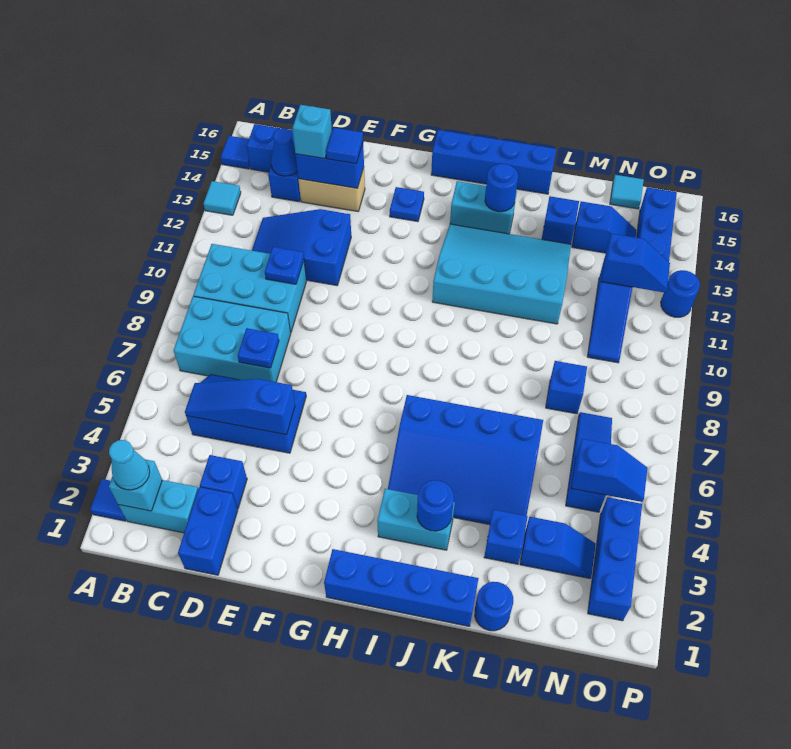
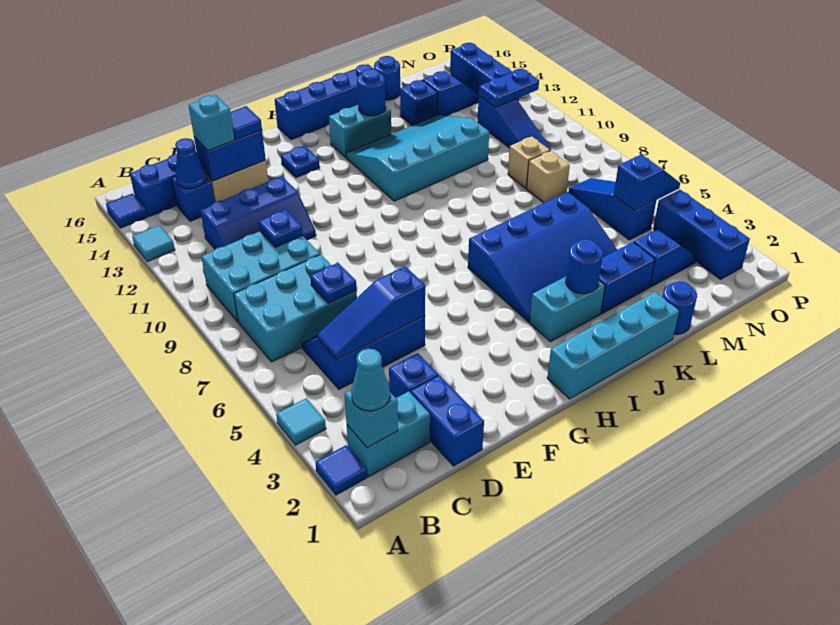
blue 2x3 slope [252,209,351,286] -> blue 2x3 slope turned to [200,176,316,249]
blue 1x4 brick [324,549,479,626] -> cyan 1x4 brick [547,292,679,399]
blue 1x1 brick [484,510,528,564] -> blue 1x2 brick [599,242,655,314]
blue 1x1 brick [546,361,587,414] -> tan 1x1 brick [527,151,570,203]
none -> tan 1x1 brick [508,136,550,188]
blue 1x2 slope [601,233,670,293] -> blue 1x2 plate [479,69,539,107]
cyan 1x1 tile [610,175,644,209] -> cyan 1x1 tile moved to [276,398,326,445]
blue 1x1 round brick [661,270,700,317] -> blue 1x1 round brick moved to [374,56,400,100]

